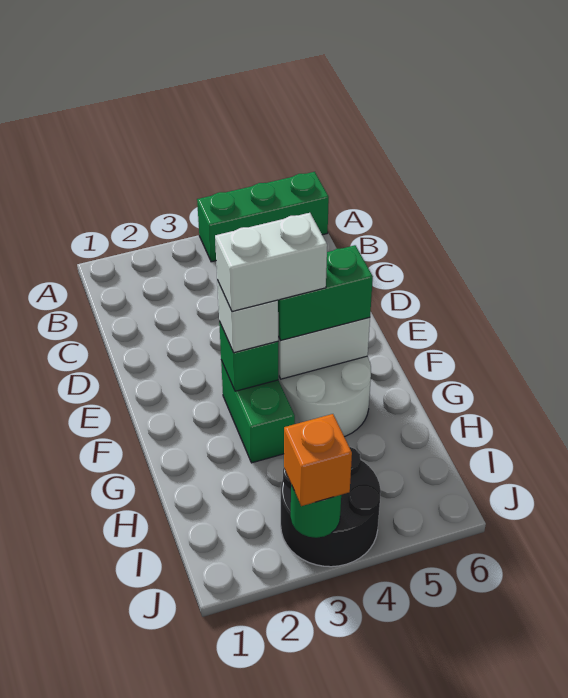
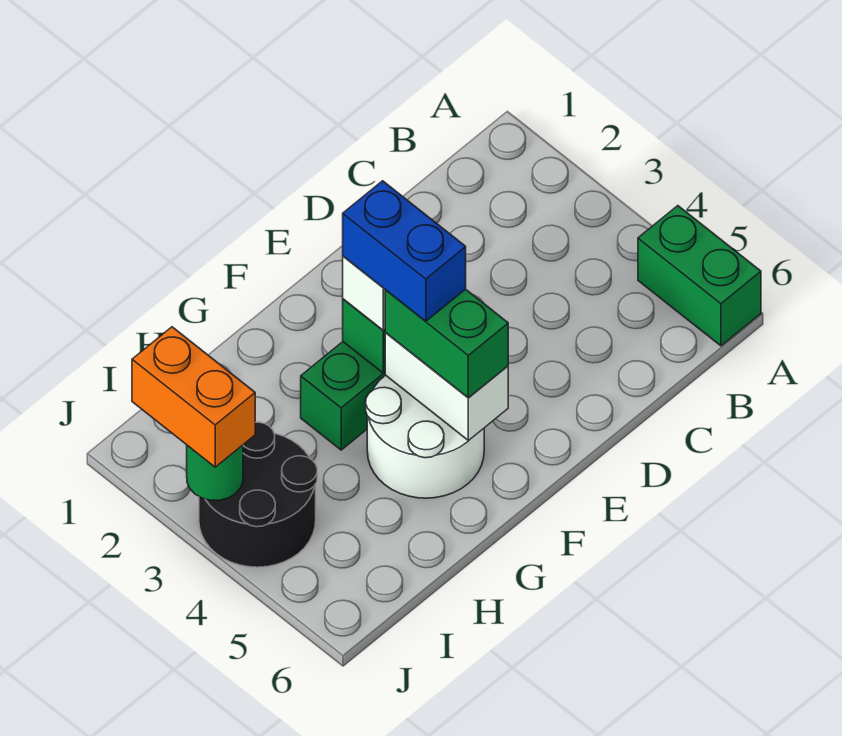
green 1x3 brick [197,172,329,262] -> green 1x2 brick [638,206,761,346]
white 1x2 brick [215,213,327,312] -> blue 1x2 brick [343,181,466,321]
orange 1x1 brick [284,414,352,506] -> orange 1x2 brick [132,327,255,467]

